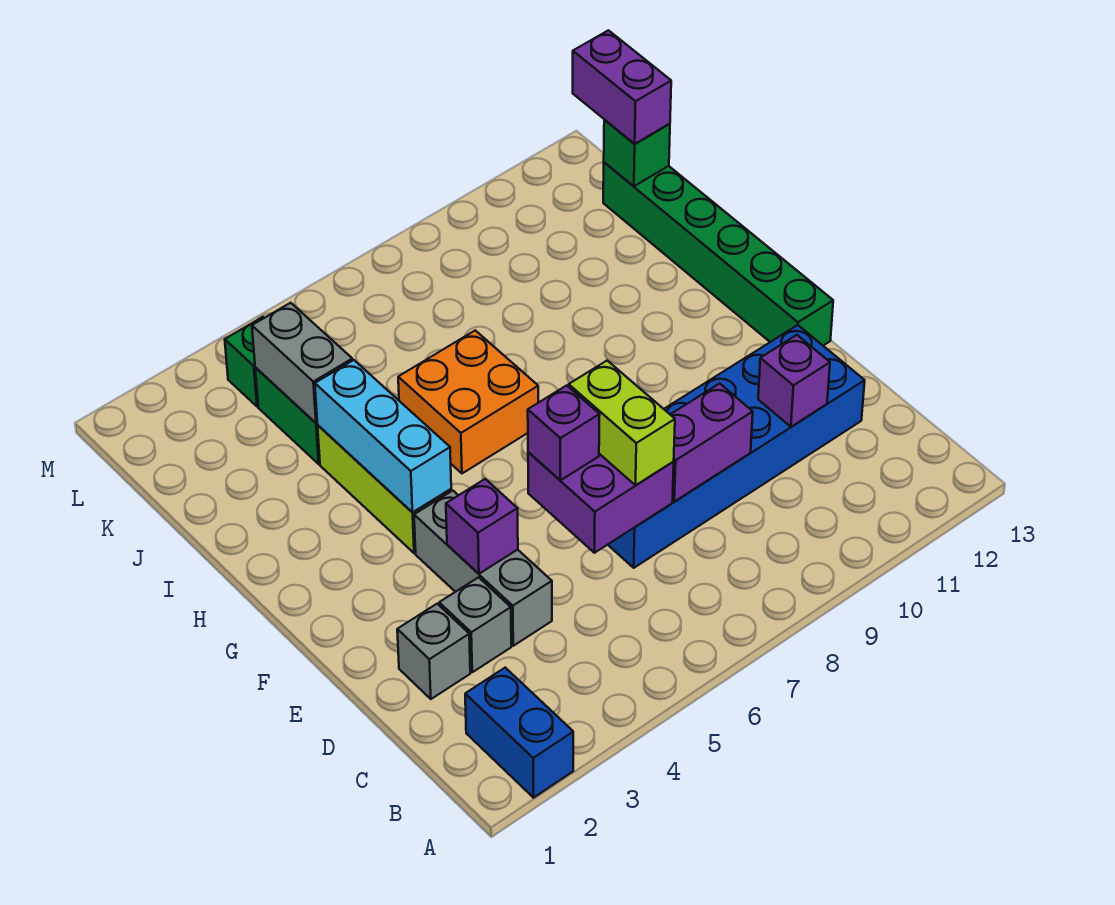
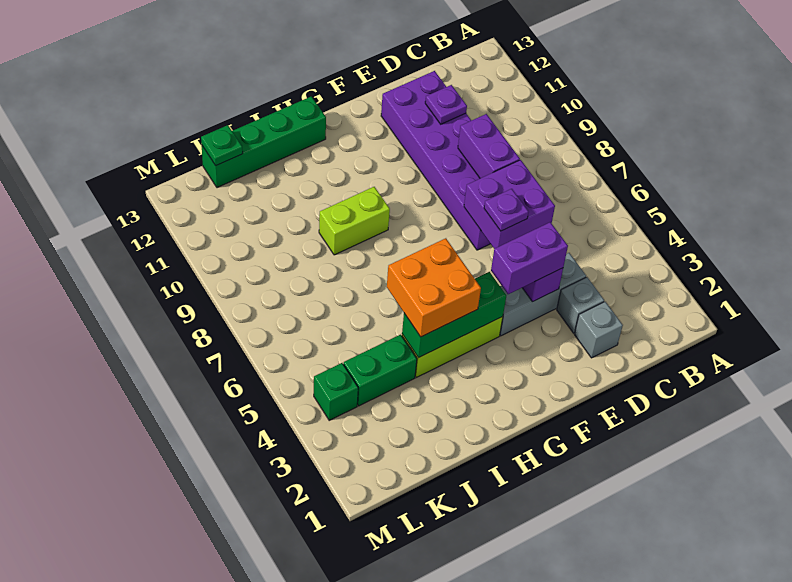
blue 1x2 brick [465,668,573,798] -> none
blue 2x6 brick [608,325,865,568] -> purple 2x6 brick [381,71,490,250]
lime 1x2 brick [569,361,675,485] -> lime 1x2 brick moved to [319,187,390,255]
purple 1x1 brick [758,335,830,427] -> purple 1x1 plate [425,85,467,124]
purple 1x1 brick [528,385,600,480] -> purple 1x1 plate [484,189,528,231]
green 1x6 brick [603,162,833,346] -> green 1x4 brick [202,96,326,188]
cyan 1x3 brick [315,360,451,513] -> green 1x3 brick [402,272,506,358]
orange 2x2 brick [398,330,538,473] -> orange 2x2 brick moved to [387,238,481,337]
grey 1x2 brick [252,303,352,423] -> none
green 1x1 brick [604,120,670,186] -> green 1x1 plate [201,125,243,166]
purple 1x2 brick [573,30,671,144] -> purple 1x2 brick moved to [491,222,568,294]

